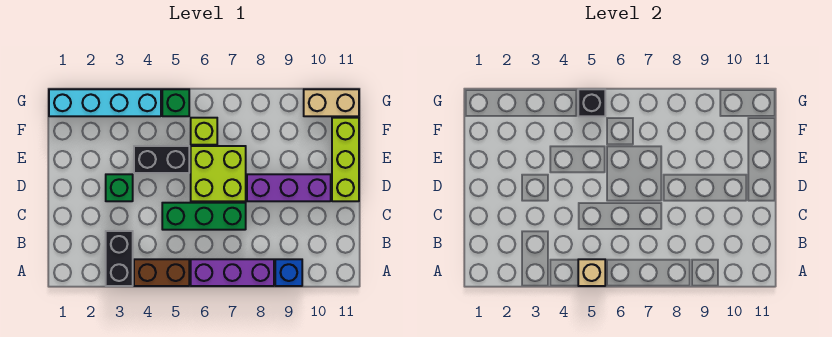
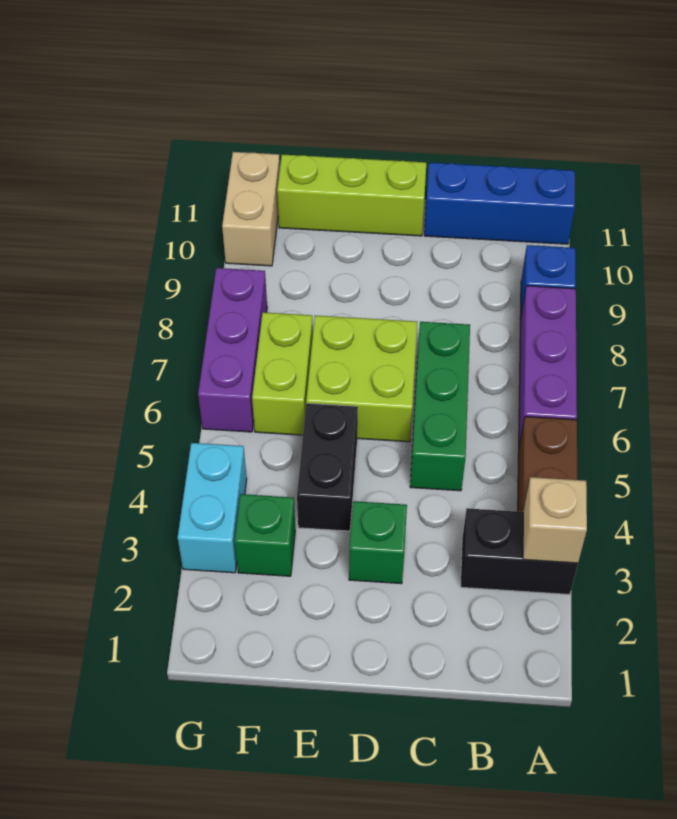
tan 1x1 brick [578,259,605,286] -> tan 1x1 brick moved to [523,477,587,563]
none -> blue 1x3 brick [424,163,575,244]
purple 1x3 brick [247,174,331,201] -> purple 1x3 brick moved to [198,268,267,432]
lime 1x1 brick [191,118,217,145] -> lime 1x2 brick [252,312,313,435]
cyan 1x4 brick [49,89,161,116] -> cyan 1x2 brick [178,443,247,573]
green 1x1 brick [162,89,189,116] -> green 1x1 brick moved to [235,494,295,576]
black 1x1 brick [578,89,605,116] -> none

